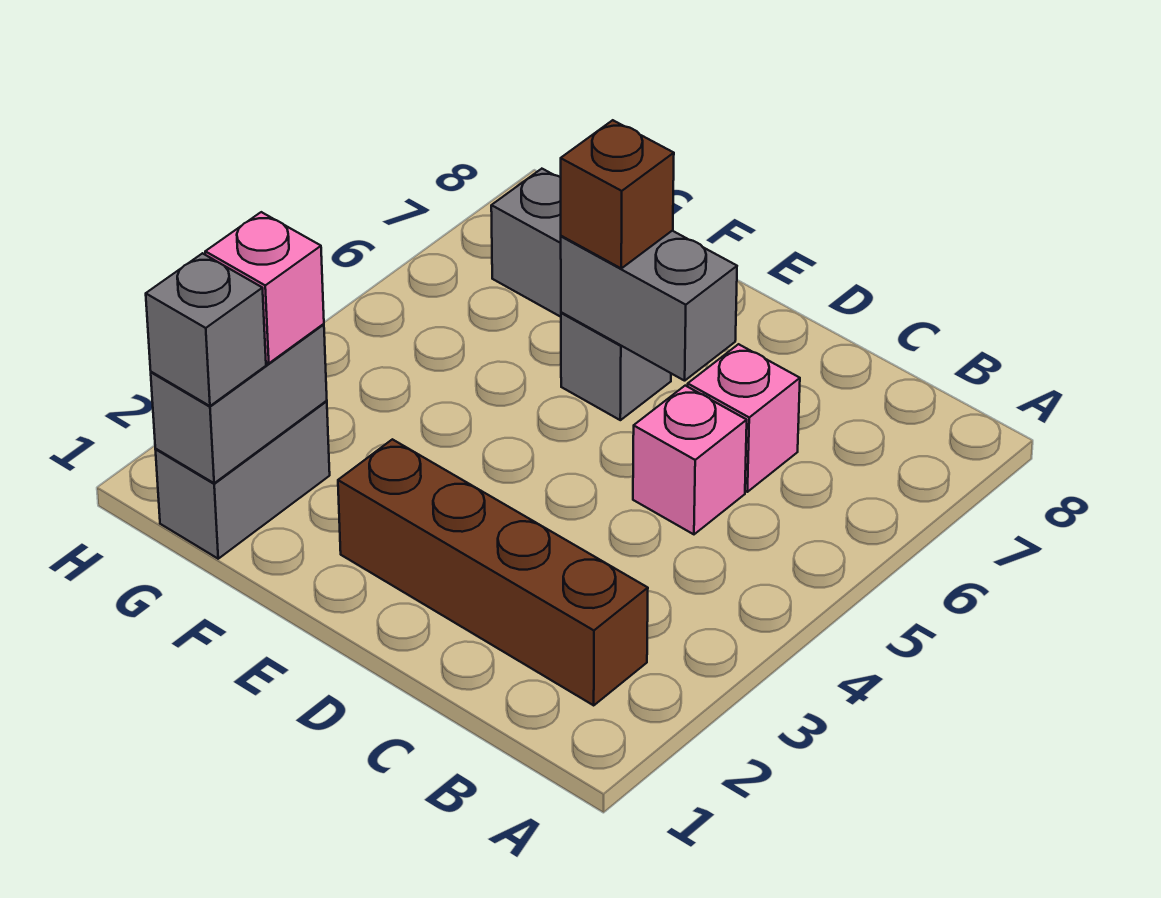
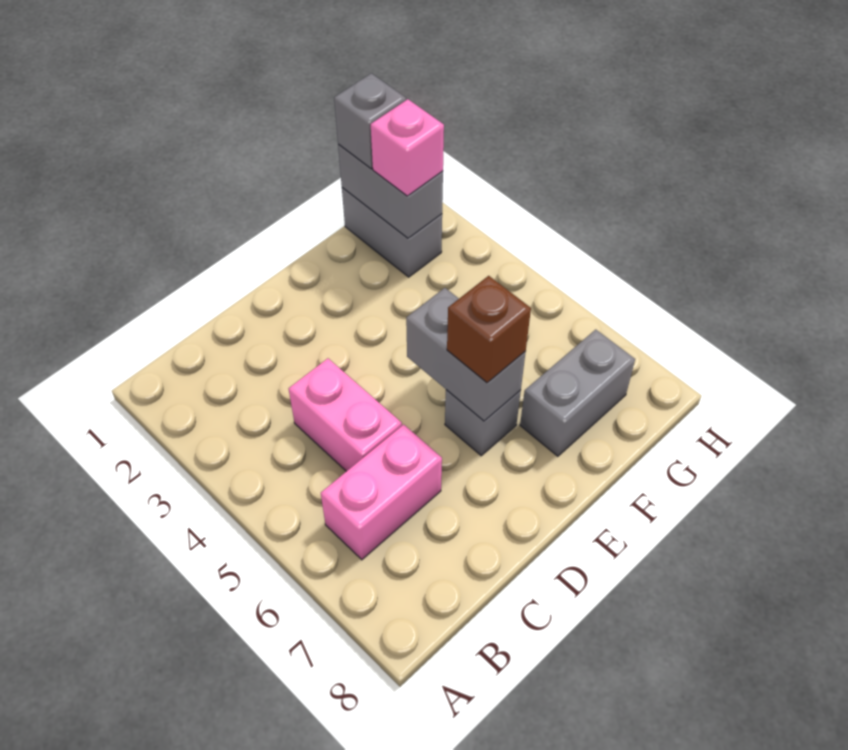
brown 1x4 brick [338,439,648,705] -> none
pink 1x1 brick [633,386,747,534] -> pink 1x2 brick [289,358,402,471]
pink 1x1 brick [688,344,800,492] -> pink 1x2 brick [321,424,442,560]
grey 1x2 brick [561,231,737,381] -> grey 1x2 brick turned to [406,288,526,421]

